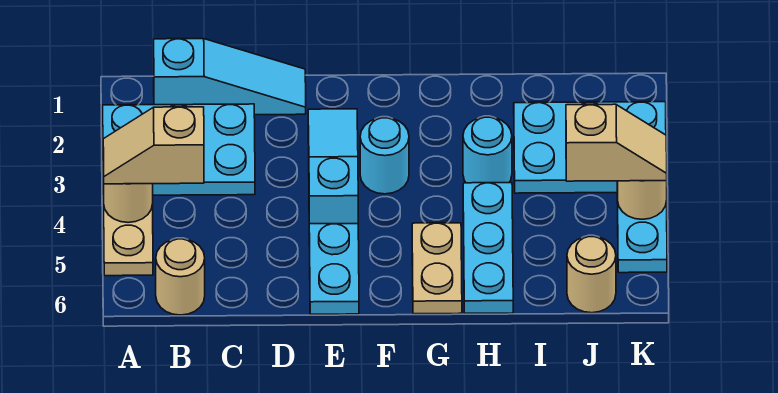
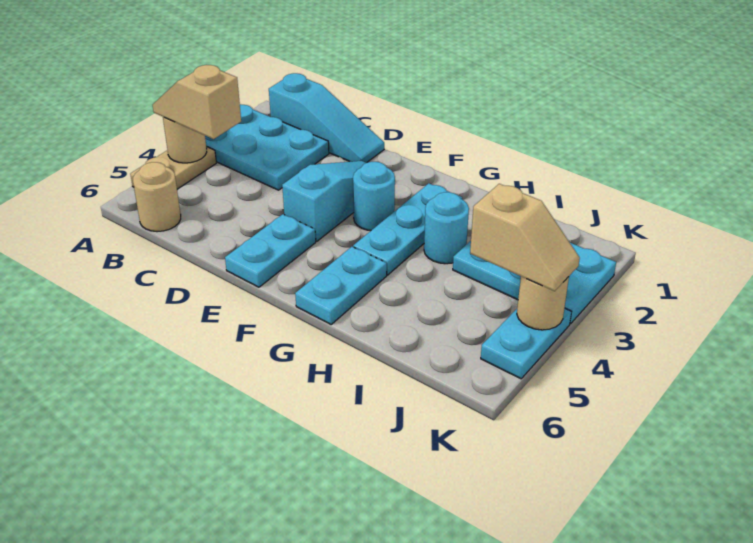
tan 1x2 plate [412,223,462,314] -> cyan 1x2 plate [295,247,387,324]
cyan 1x3 plate [463,183,513,313] -> cyan 1x3 plate moved to [353,183,462,275]
tan 1x1 round brick [567,236,616,313] -> none

